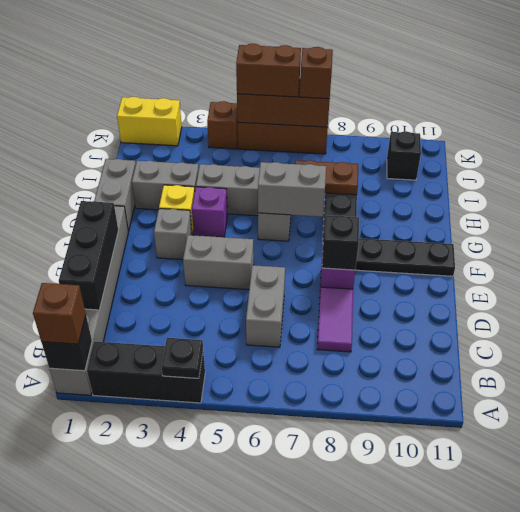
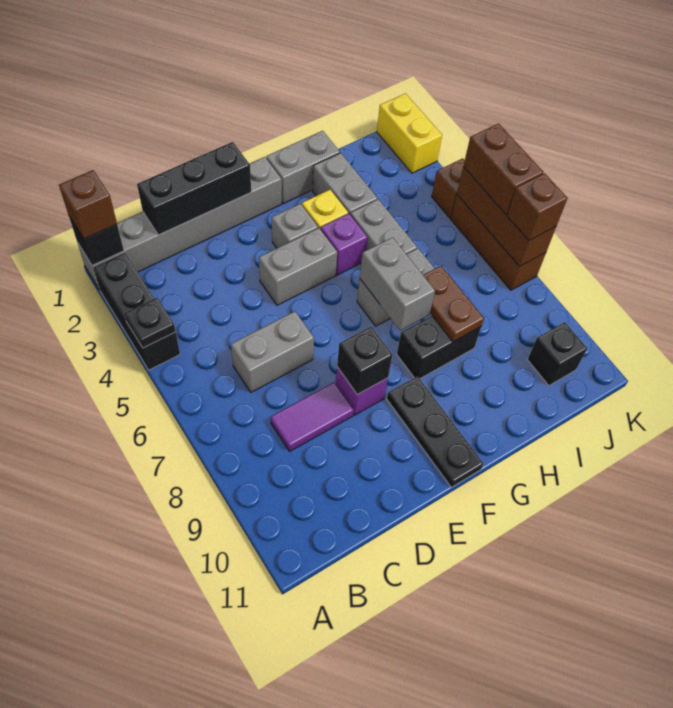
grey 1x2 brick [183,235,254,290] -> grey 1x2 brick turned to [259,228,337,305]

